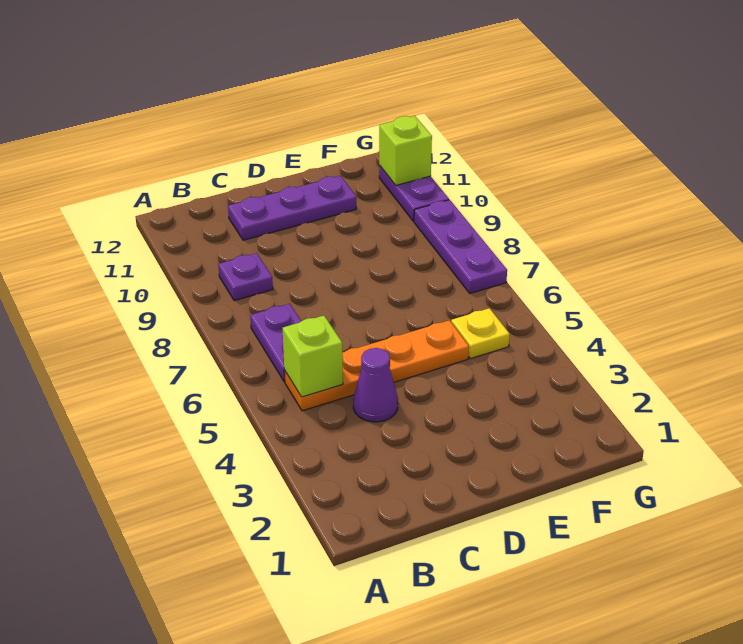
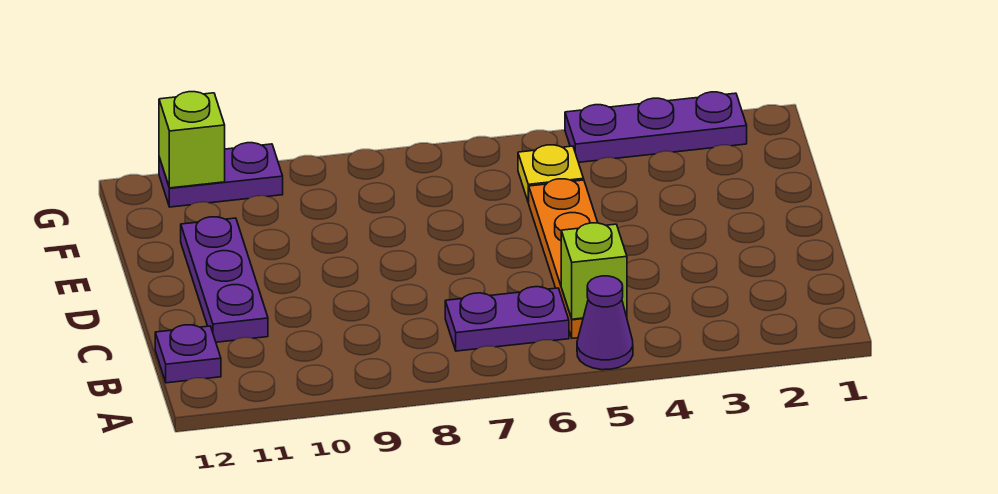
purple 1x1 plate [218,253,273,301] -> purple 1x1 plate moved to [155,325,221,383]
purple 1x1 cone [353,348,398,422] -> purple 1x1 cone moved to [577,276,633,370]
purple 1x3 plate [414,200,507,293] -> purple 1x3 plate moved to [565,92,747,162]

